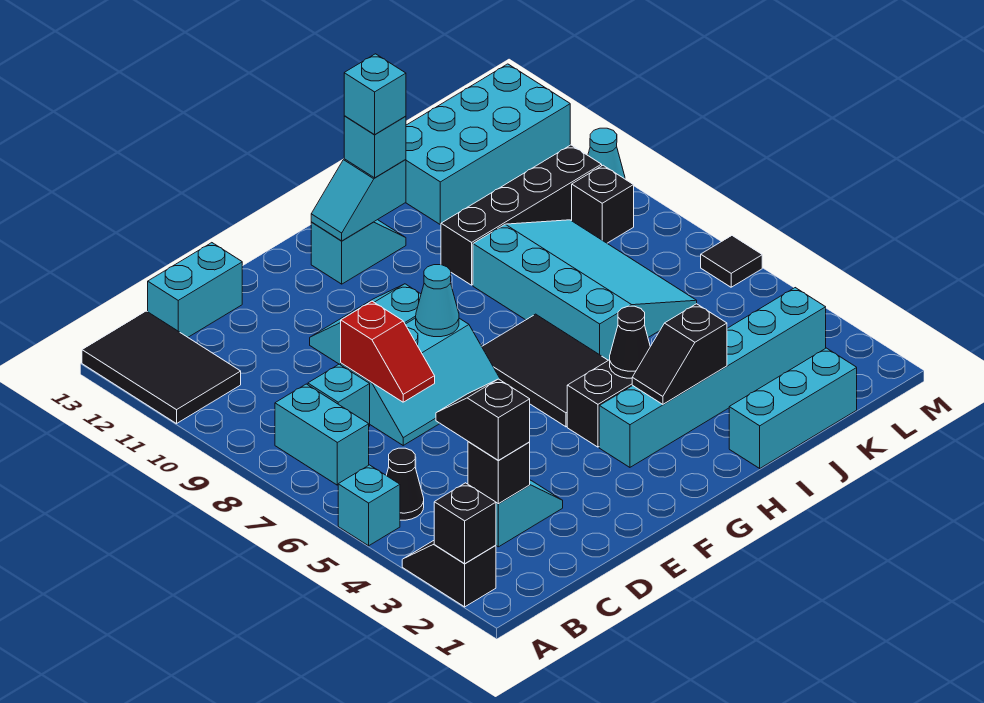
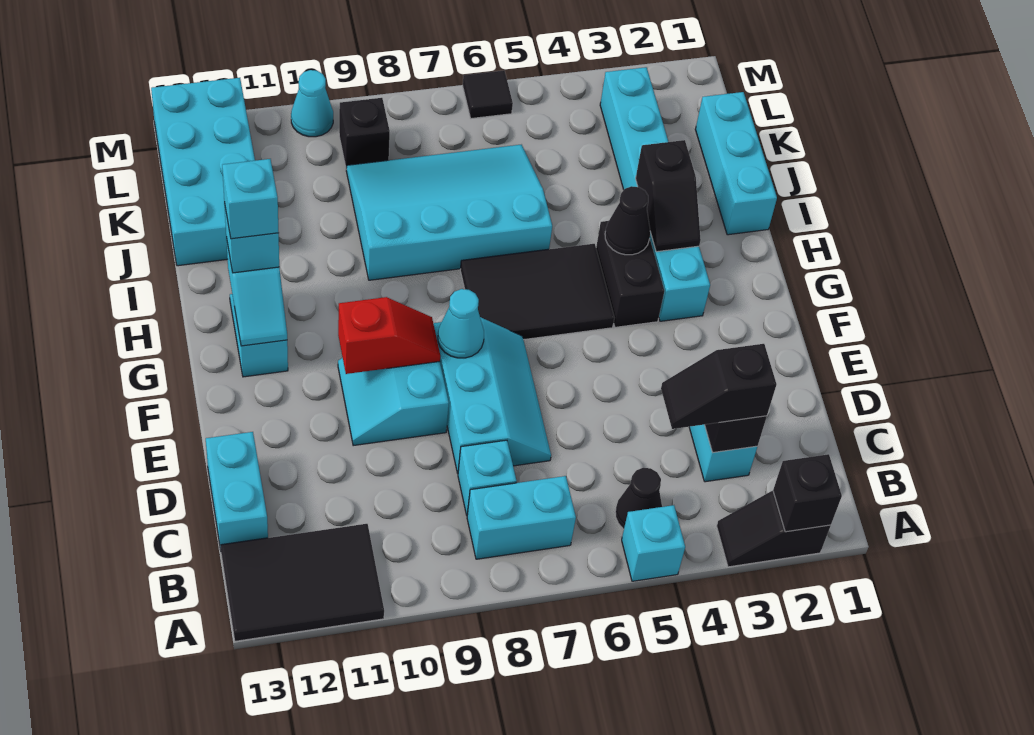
red 1x2 slope [341,301,435,402] -> red 1x2 slope moved to [338,297,440,374]
black 1x4 brick [441,145,602,285] -> none

